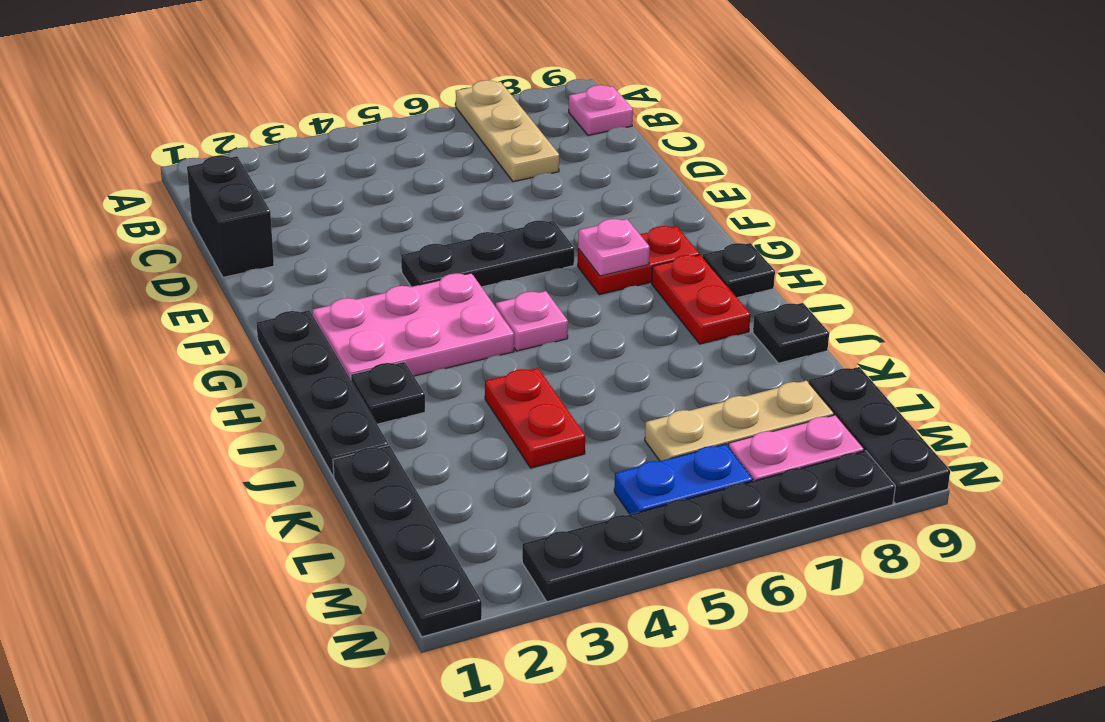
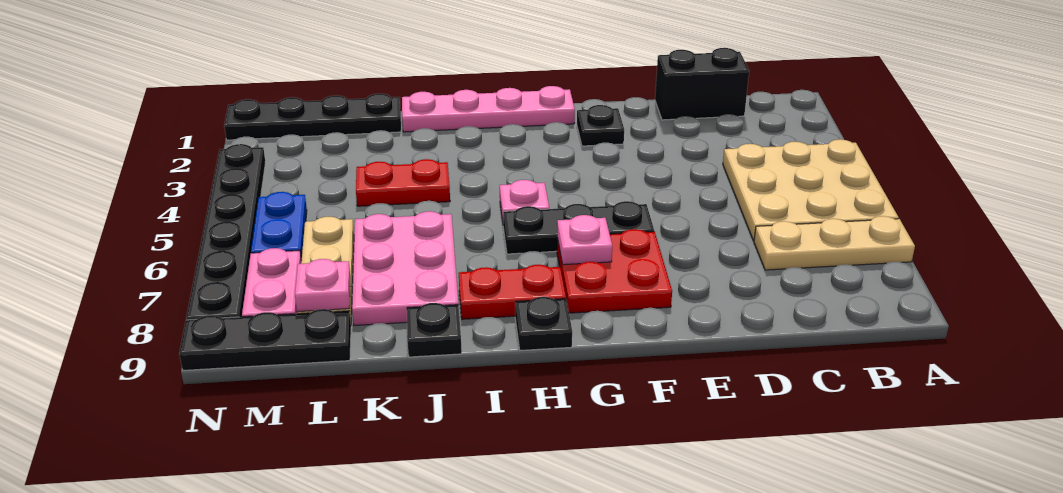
none -> tan 3x3 plate [723,139,899,241]
pink 1x1 plate [569,85,633,136] -> pink 1x1 plate moved to [295,259,350,312]
black 1x3 plate [401,221,575,287] -> black 1x3 plate turned to [503,201,654,254]
black 1x4 plate [257,310,389,476] -> pink 1x4 plate [402,86,575,132]
pink 2x3 plate [312,273,514,379] -> pink 2x3 plate moved to [352,211,458,325]
red 1x2 plate [578,226,699,295] -> red 2x2 plate [557,229,672,313]
black 1x1 plate [351,362,425,424] -> black 1x1 plate moved to [577,105,624,146]

